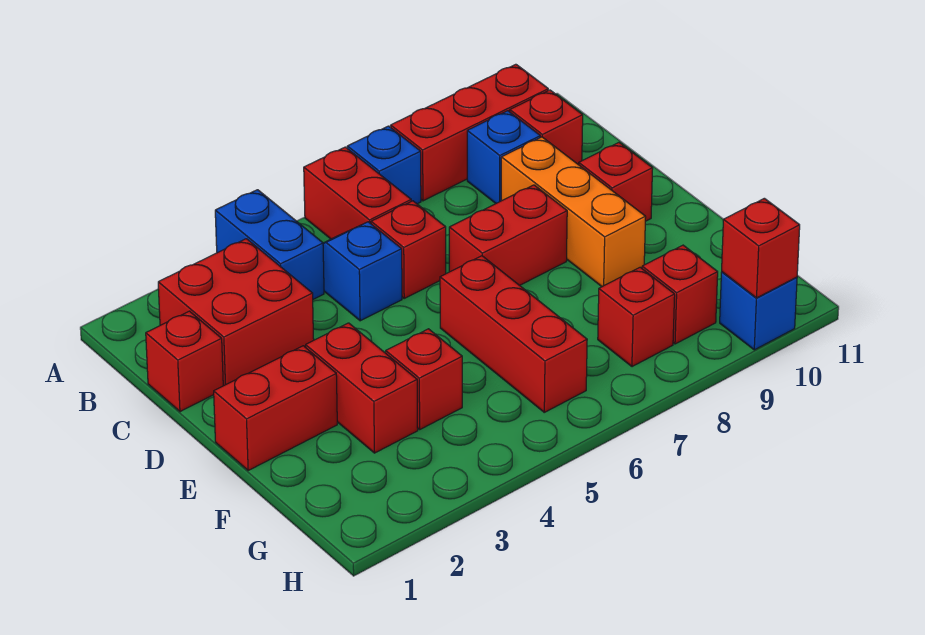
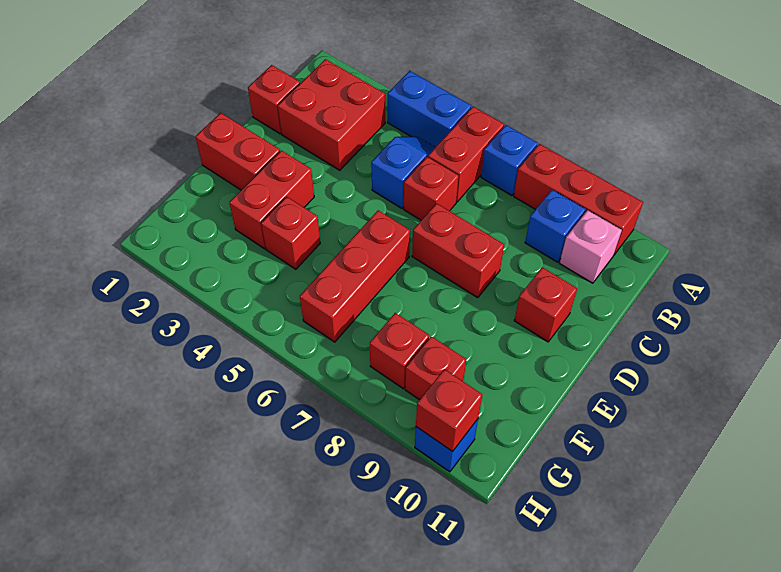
blue 1x2 brick [215,190,324,299] -> blue 1x2 brick turned to [388,71,471,147]
red 1x1 brick [510,90,583,165] -> pink 1x1 brick [560,210,622,283]
orange 1x3 brick [501,137,646,287] -> none

